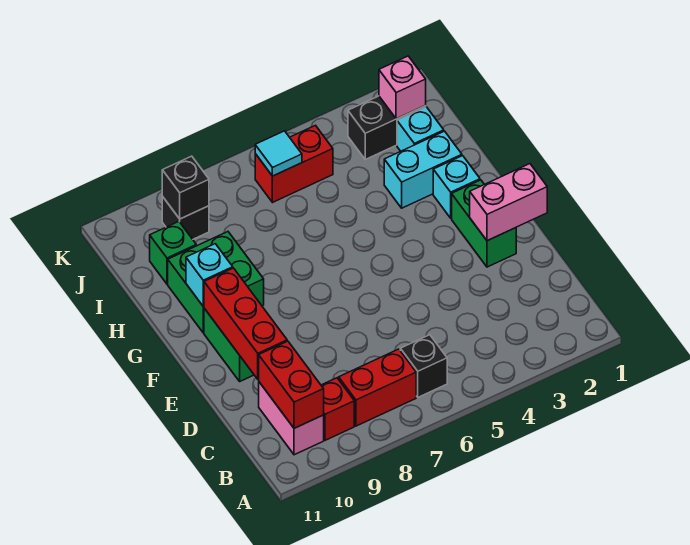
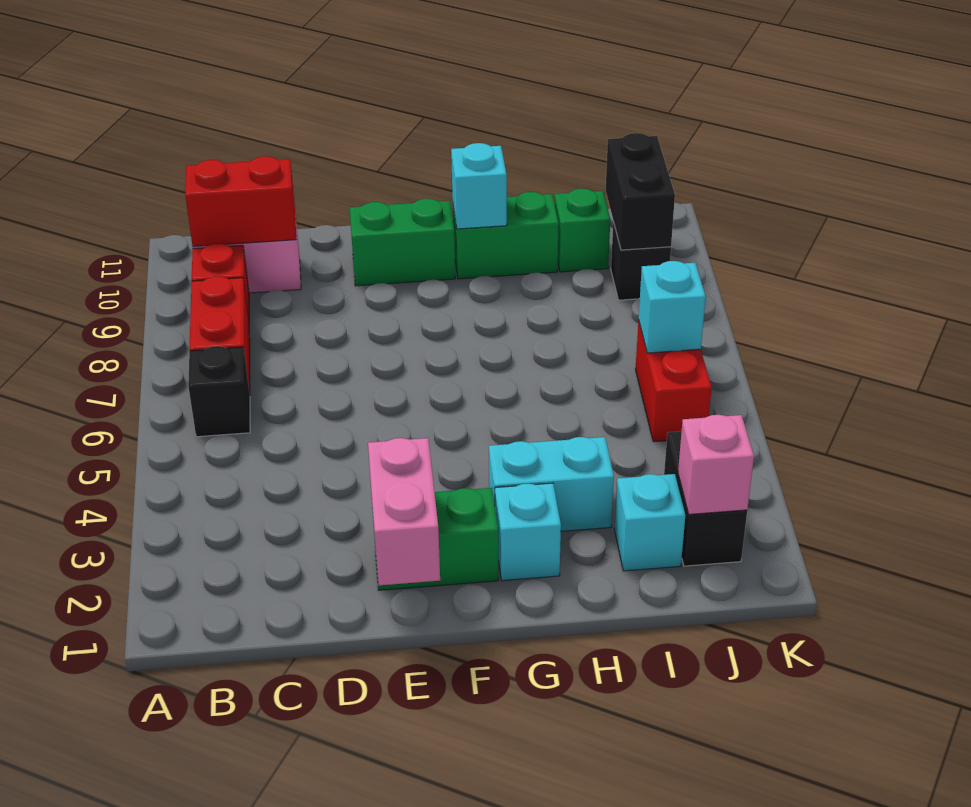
red 1x3 brick [204,268,287,379] -> none
green 2x2 brick [168,232,264,333] -> green 1x2 brick [453,192,559,279]
cyan 1x2 brick [384,131,462,208] -> cyan 1x2 brick turned to [489,437,614,531]
cyan 1x1 tile [255,131,302,176] -> cyan 1x1 brick [639,261,706,353]
black 1x1 brick [162,156,209,219] -> black 1x2 brick [606,133,675,250]

